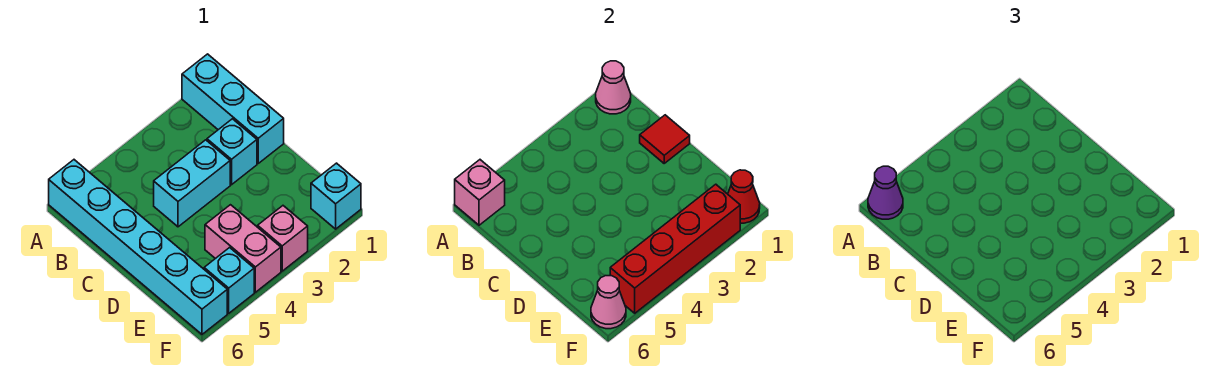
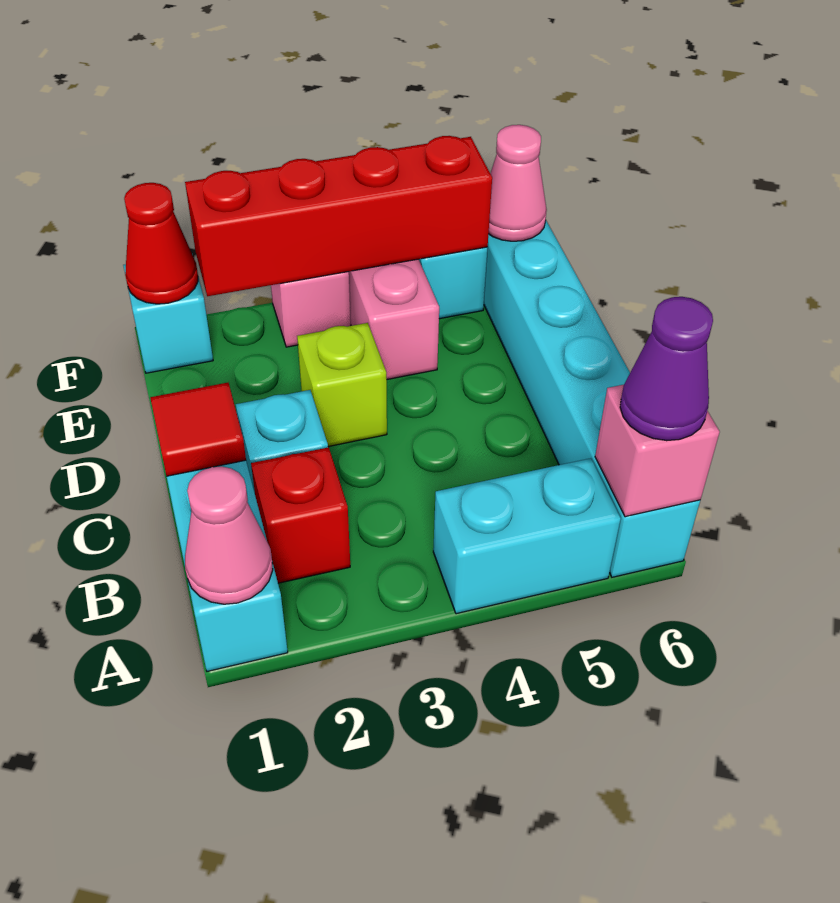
none -> red 1x1 brick [251,447,350,583]
cyan 1x2 brick [154,140,230,227] -> cyan 1x2 brick moved to [433,458,621,614]
none -> lime 1x1 brick [297,323,387,447]

